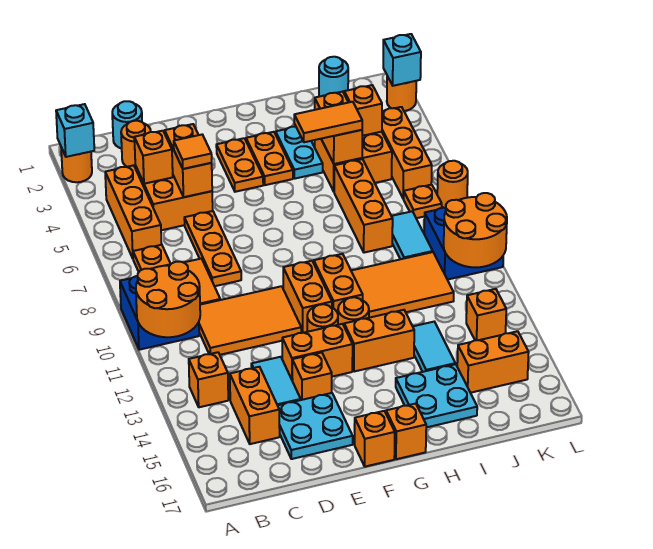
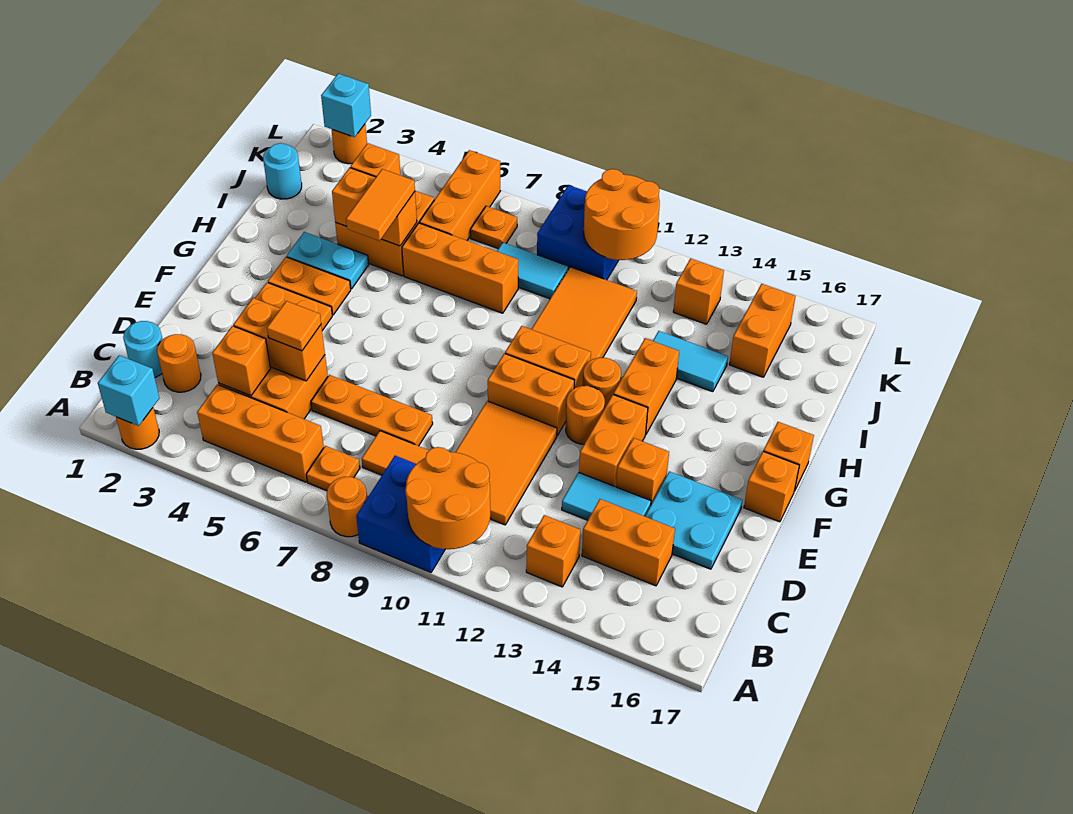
cyan 2x2 plate [396,364,477,428] -> none
orange 1x3 brick [382,107,432,199] -> orange 1x3 brick turned to [419,150,501,240]
orange 1x1 round brick [437,161,468,208] -> orange 1x1 round brick moved to [327,477,367,537]

